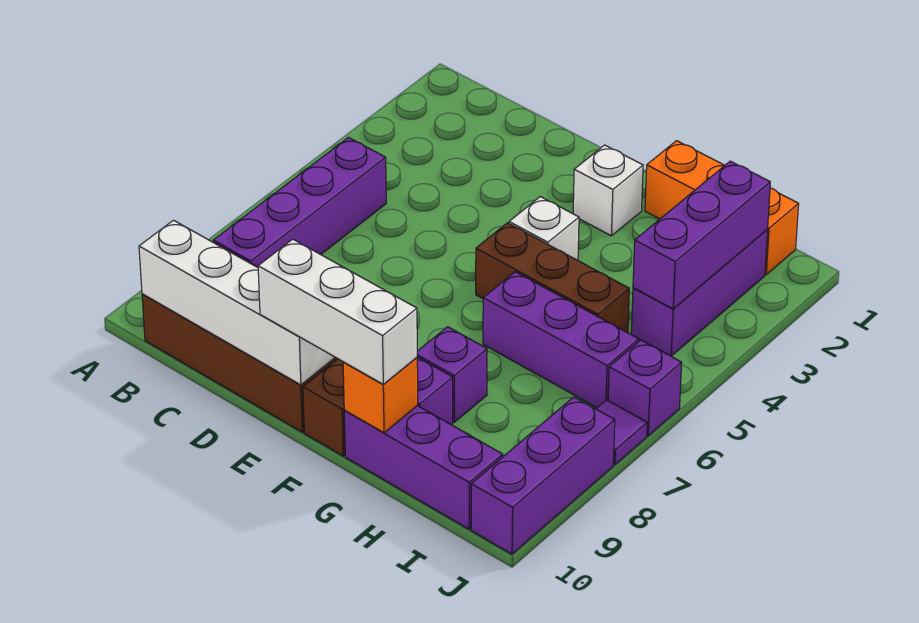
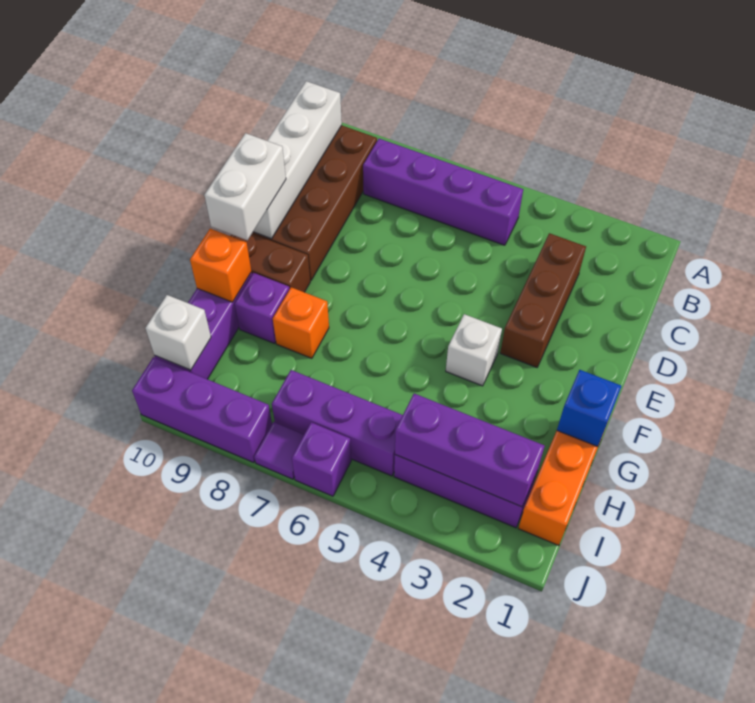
white 1x3 brick [258,239,417,385] -> white 1x2 brick [204,133,286,240]
white 1x1 brick [573,145,643,236] -> white 1x1 brick moved to [145,295,211,370]
brown 1x3 brick [476,223,629,333] -> brown 1x3 brick moved to [500,233,586,367]
none -> blue 1x1 brick [557,370,621,447]
purple 1x3 brick [483,272,639,408] -> purple 1x3 brick turned to [272,370,403,476]
purple 1x1 brick [417,327,487,422] -> orange 1x1 brick [273,287,329,358]

